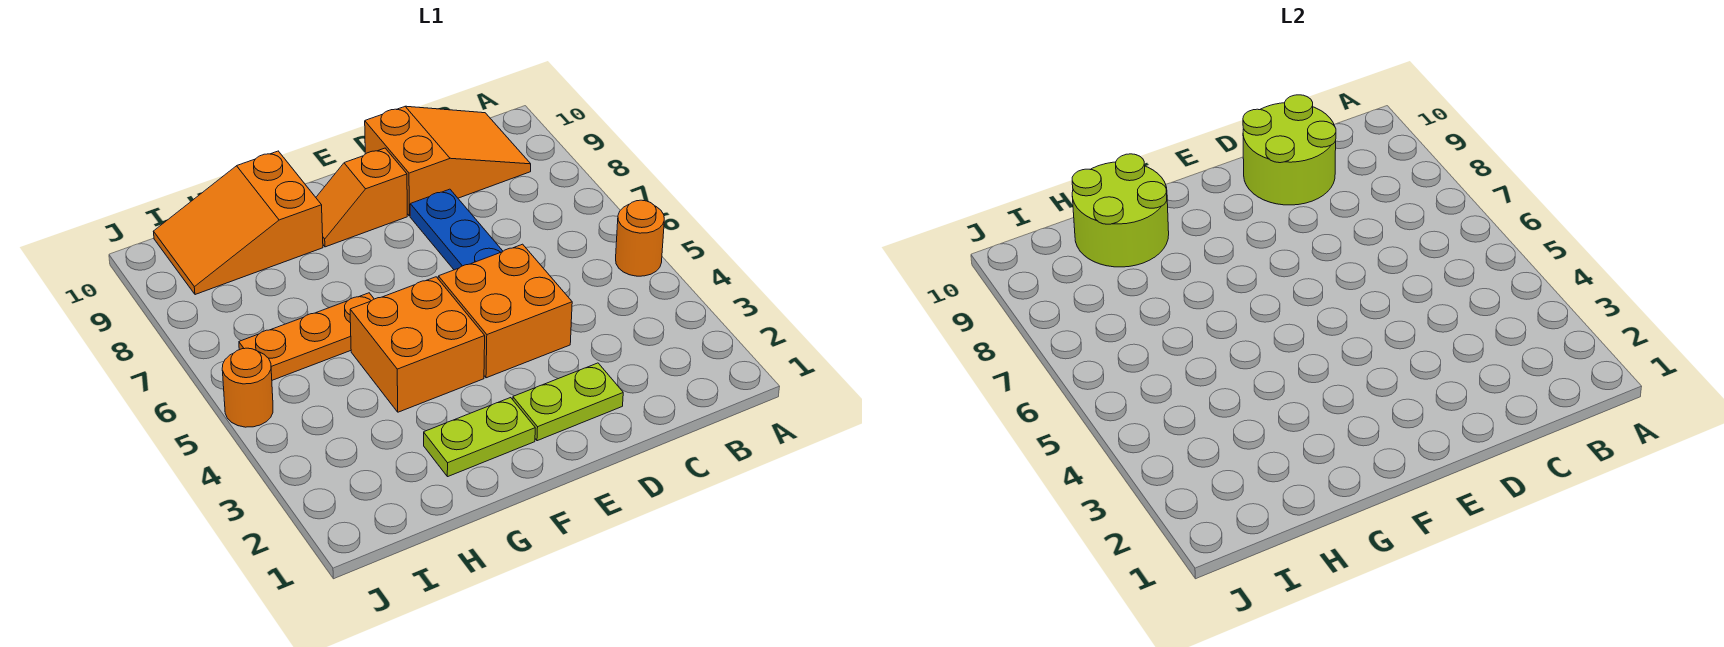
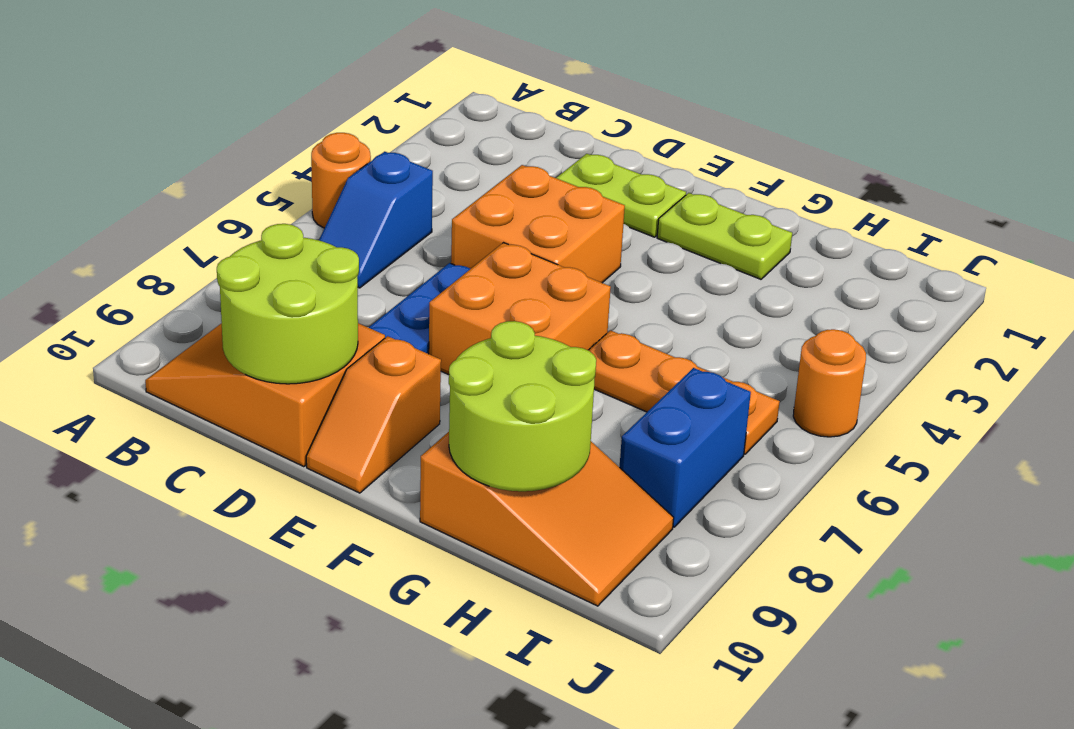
none -> blue 1x2 slope [319,152,433,288]
orange 1x2 slope [316,148,407,247] -> orange 1x2 slope turned to [306,336,441,493]
orange 2x2 brick [350,277,485,412] -> orange 2x2 brick moved to [429,243,611,375]
none -> blue 1x2 brick [620,368,751,527]

